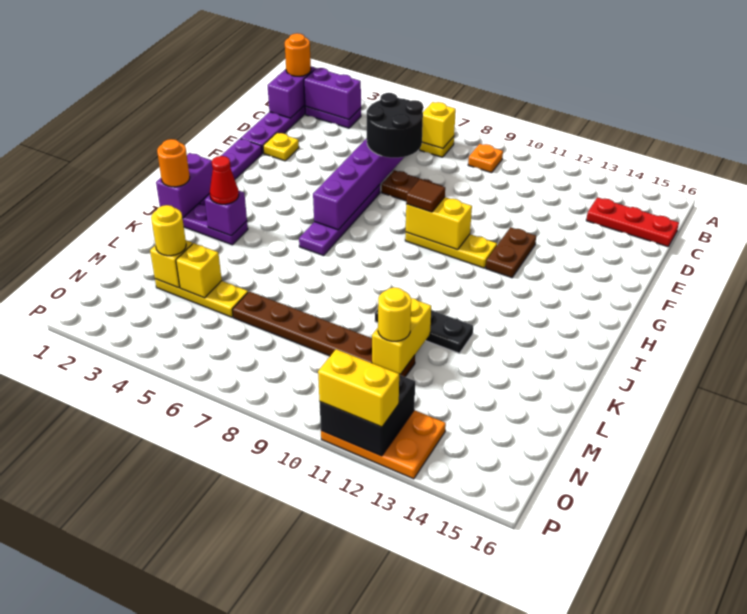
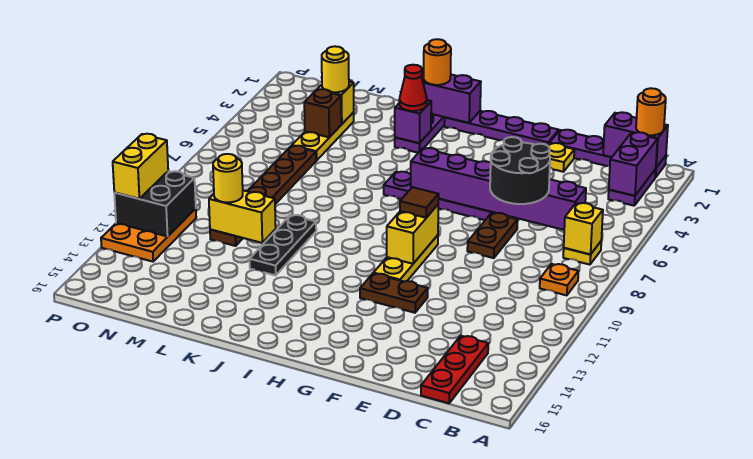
yellow 1x1 brick [176,243,222,298] -> brown 1x1 brick [304,89,341,137]

